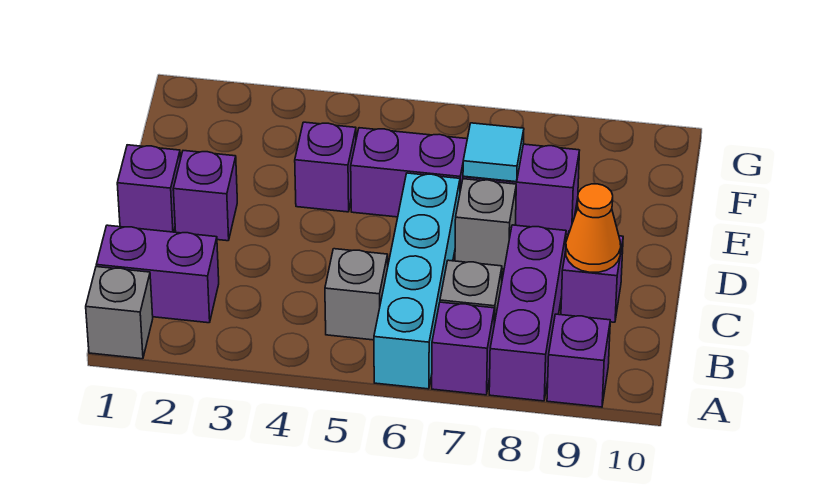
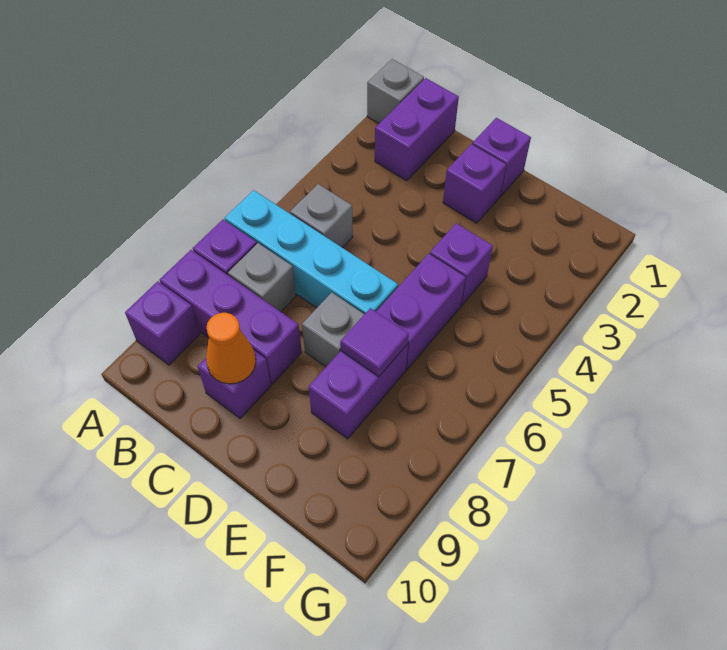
cyan 1x1 tile [463,123,524,182] -> purple 1x1 tile [340,308,409,377]

